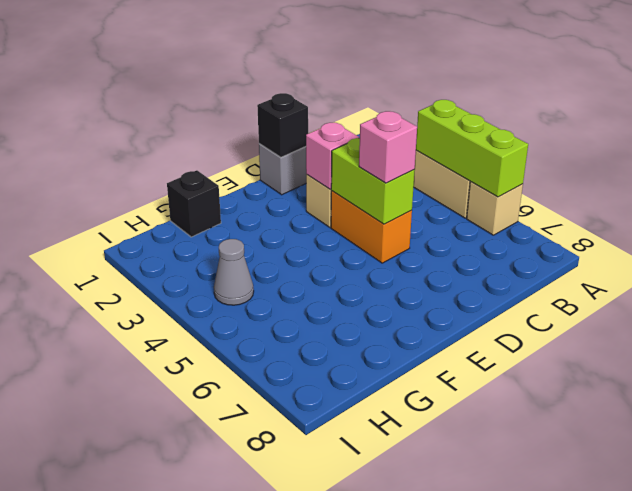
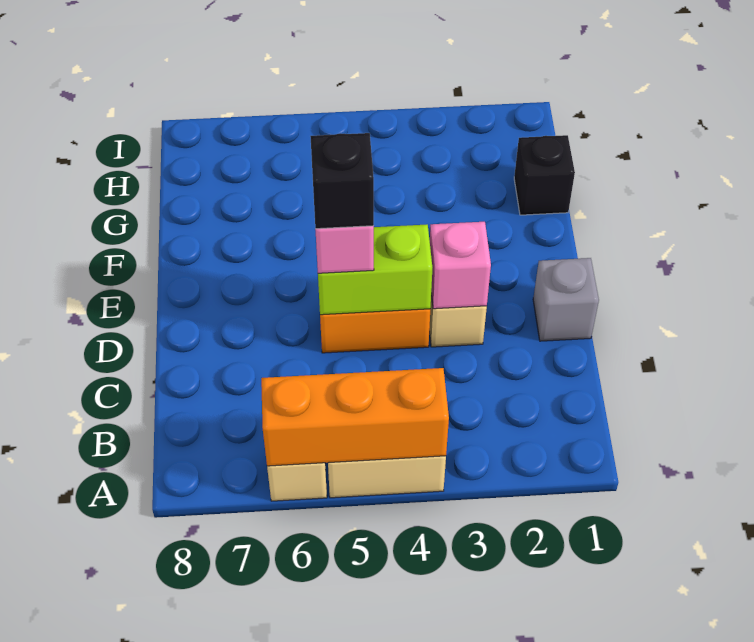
lime 1x3 brick [416,100,528,197] -> orange 1x3 brick [261,368,449,466]
black 1x1 brick [257,93,308,157] -> black 1x1 brick moved to [310,133,374,229]
grey 1x1 cone [214,239,254,305] -> none

